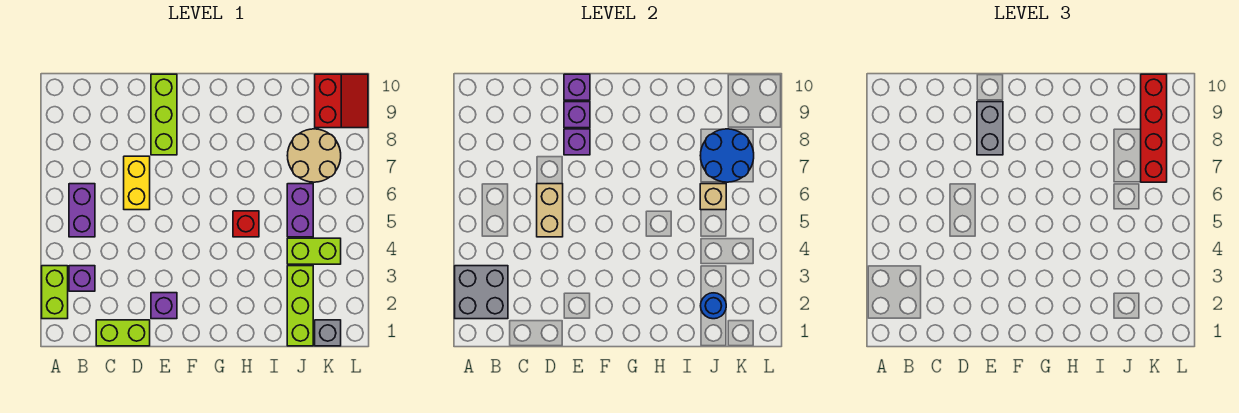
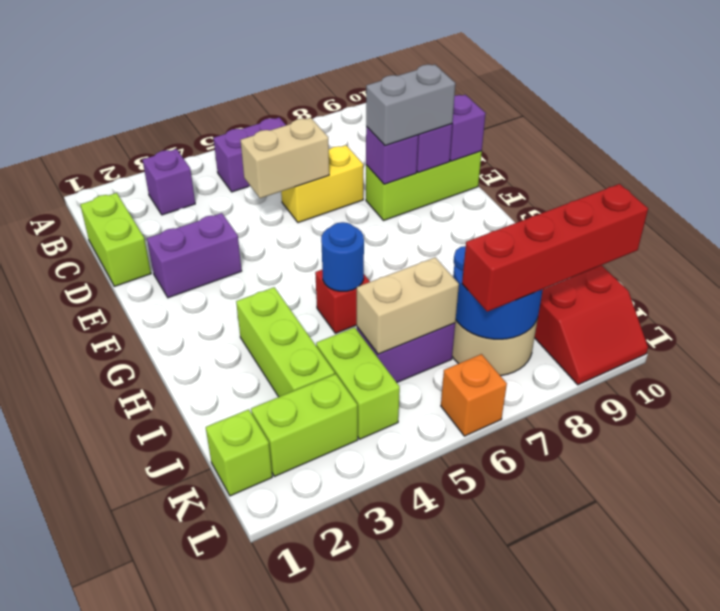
lime 1x2 brick [42,266,68,319] -> lime 1x2 brick moved to [251,374,358,476]
grey 2x2 brick [455,266,508,319] -> none
purple 1x1 brick [151,293,177,319] -> purple 1x2 brick [147,213,242,298]
lime 1x3 brick [287,266,313,346] -> lime 1x3 brick turned to [236,287,335,397]
blue 1x1 round brick [701,293,726,319] -> blue 1x1 round brick moved to [321,222,364,291]
tan 1x1 brick [700,184,726,210] -> tan 1x2 brick [357,257,459,354]
grey 1x1 brick [315,320,341,346] -> lime 1x1 brick [206,409,272,496]
none -> orange 1x1 brick [441,354,507,436]

